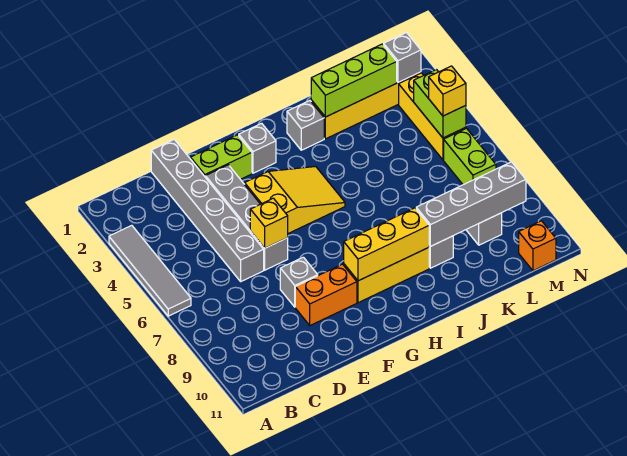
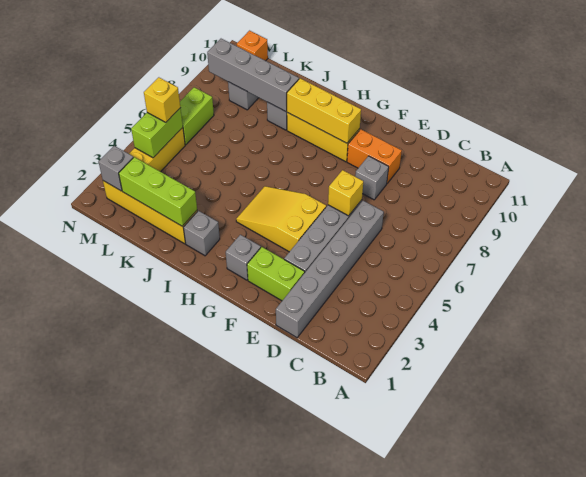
grey 1x4 tile [109,225,191,316] -> none

